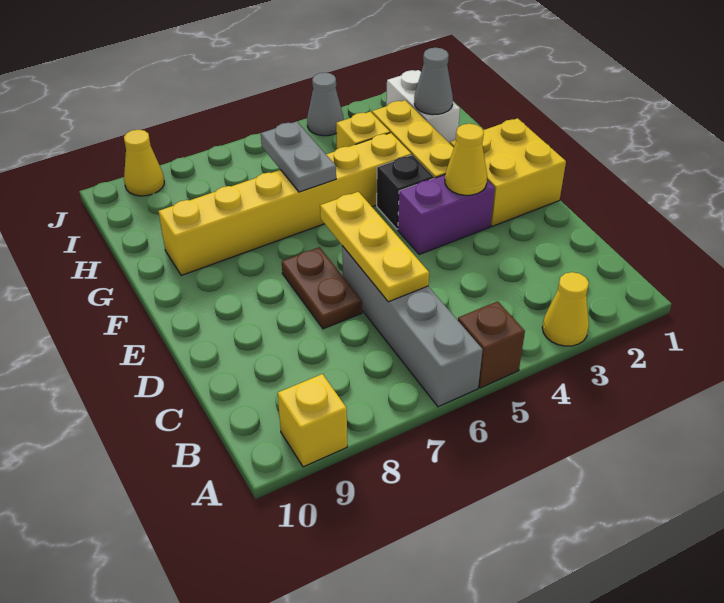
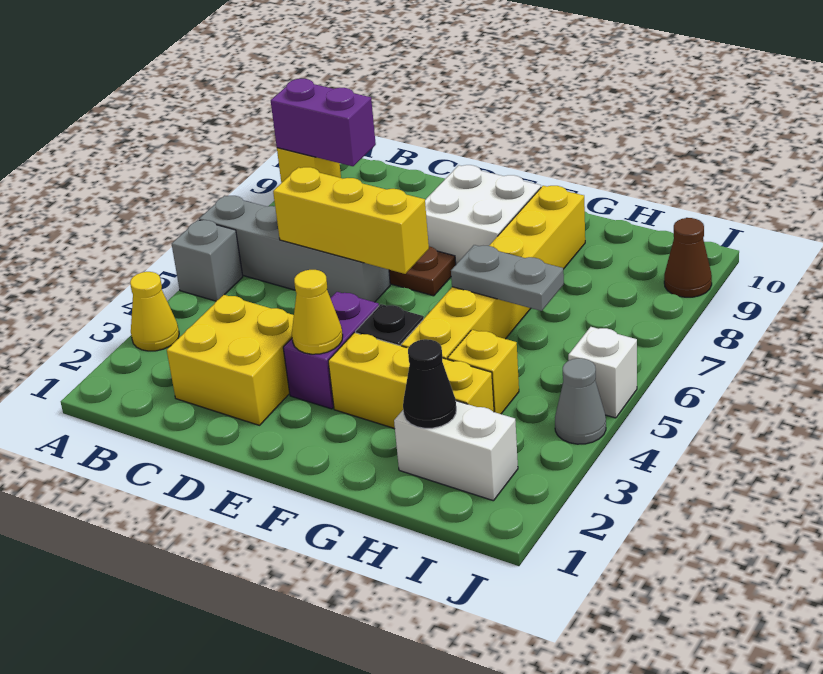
brown 1x1 brick [458,301,525,388] -> grey 1x1 brick [172,220,243,301]
none -> purple 1x2 brick [271,79,376,166]
yellow 1x3 plate [320,192,429,302] -> yellow 1x3 brick [273,167,429,274]
yellow 2x2 brick [450,118,566,226] -> yellow 2x2 brick moved to [167,295,294,425]
none -> white 2x2 brick [425,165,541,264]
grey 1x1 cone [414,48,453,115] -> black 1x1 cone [403,339,456,428]
none -> white 1x1 brick [568,327,637,418]
yellow 1x1 cone [124,130,164,196] -> brown 1x1 cone [664,218,712,297]

